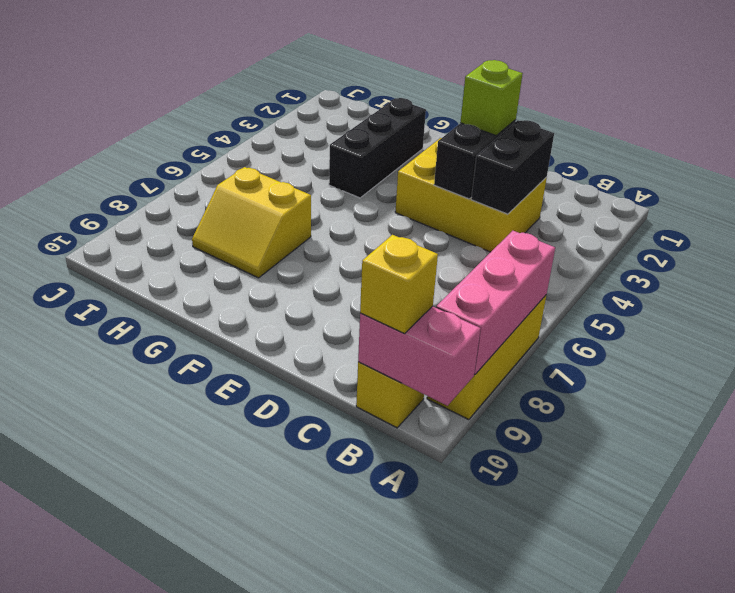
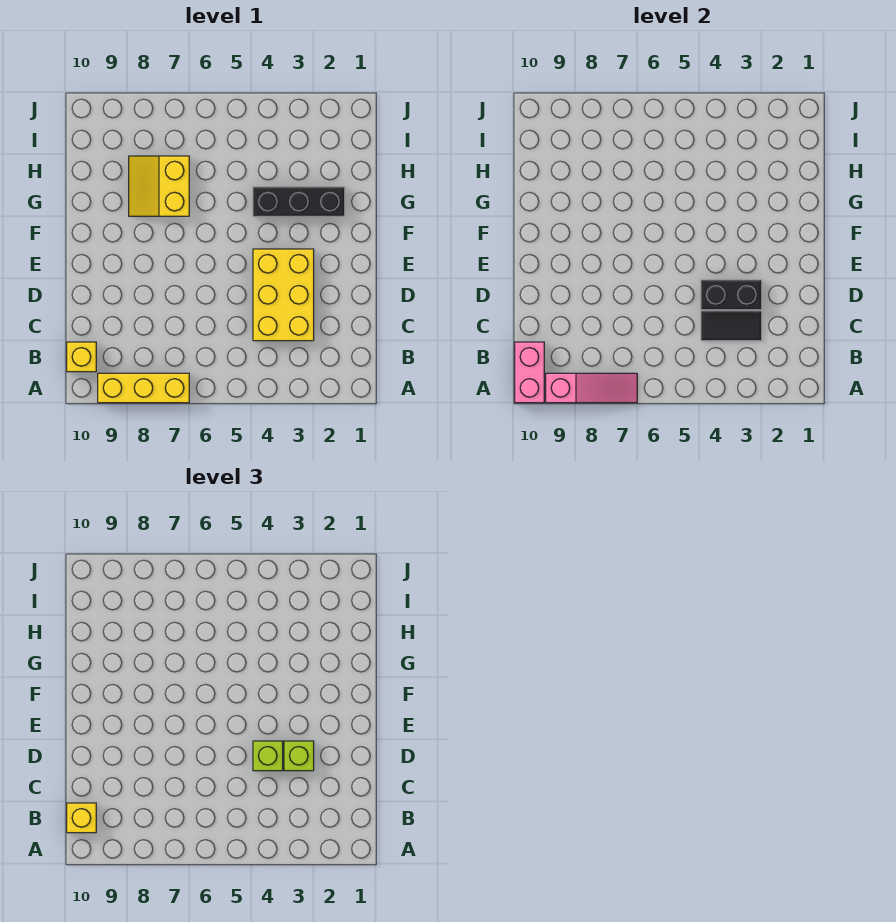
pink 1x3 brick [436,231,555,374] -> pink 1x3 slope [546,373,637,403]
black 1x2 brick [471,120,554,214] -> black 1x2 tile [701,311,762,341]
none -> lime 1x1 brick [253,741,283,771]

